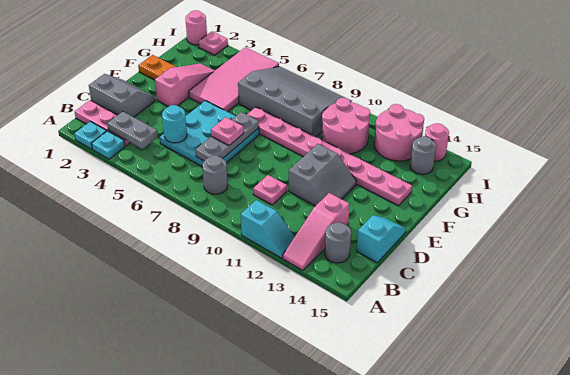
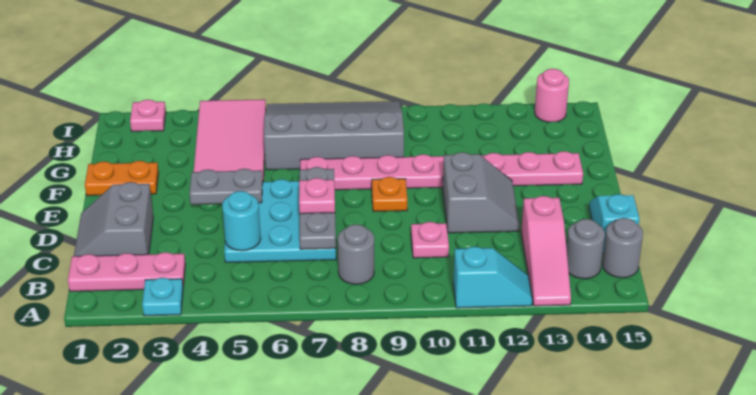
cyan 1x1 plate [74,121,107,149] -> none
grey 1x2 plate [107,112,158,149] -> grey 1x2 plate moved to [190,169,263,204]
grey 2x2 slope [89,74,155,117] -> grey 2x2 slope turned to [74,182,153,256]
pink 1x3 slope [155,63,215,107] -> none
none -> orange 1x1 plate [372,177,407,212]
pink 2x2 round brick [322,98,370,154] -> none
pink 2x2 round brick [374,104,424,161] -> none
grey 1x1 round brick [410,136,436,175] -> grey 1x1 round brick moved to [602,218,643,278]
pink 1x1 round brick [185,10,207,45] -> none

